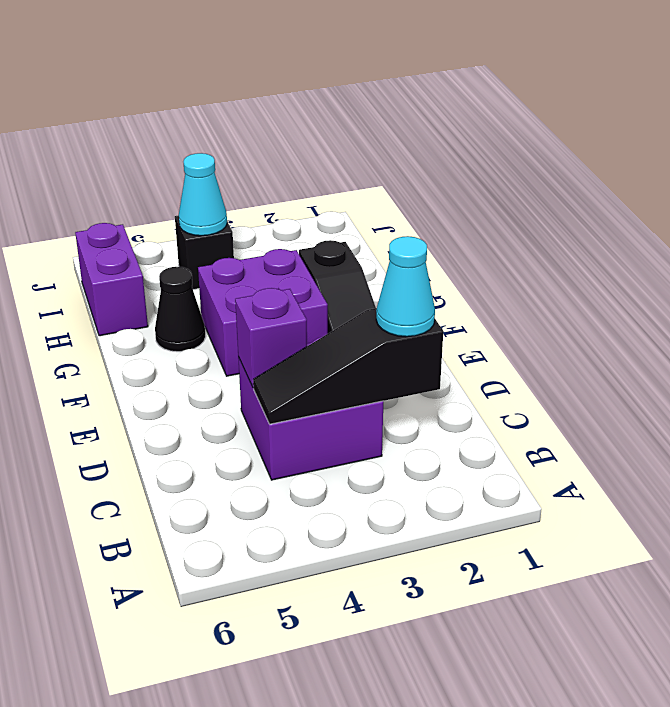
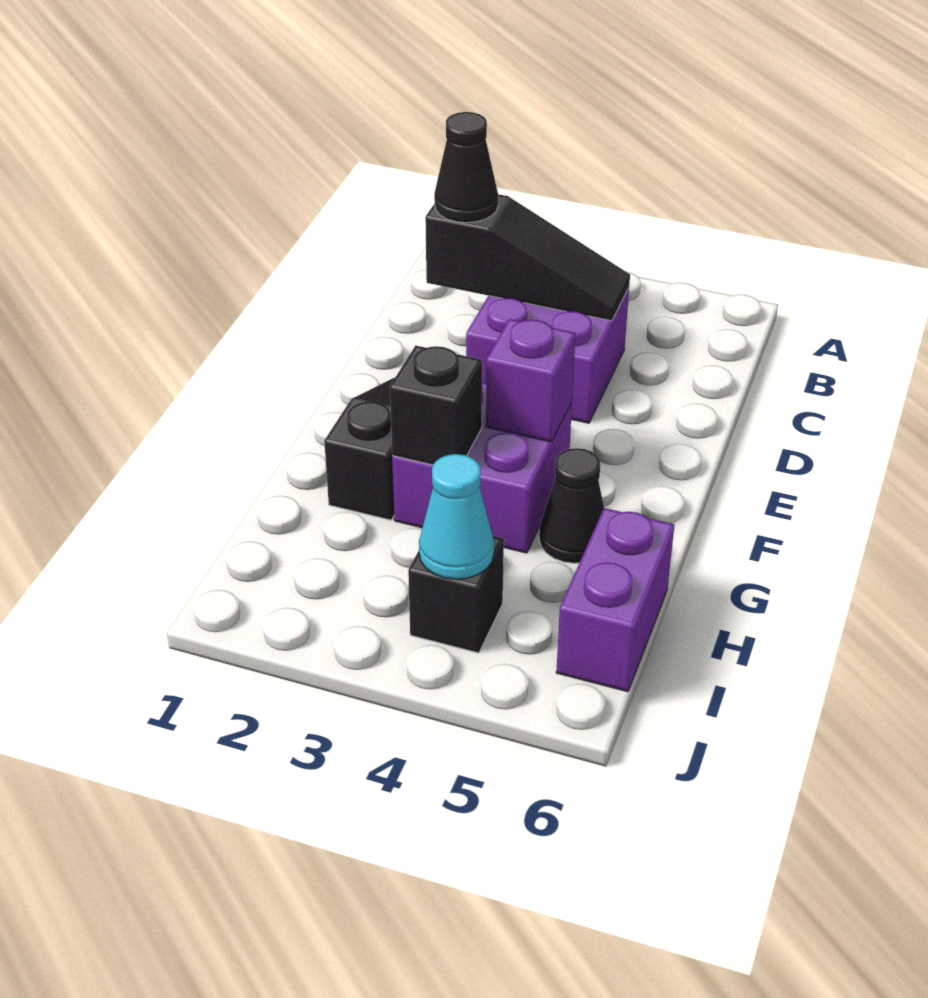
cyan 1x1 cone [376,236,435,337] -> black 1x1 cone [434,112,498,223]
purple 1x1 brick [235,288,307,388] -> purple 1x1 brick moved to [486,319,576,442]
none -> black 1x1 brick [390,346,482,465]

